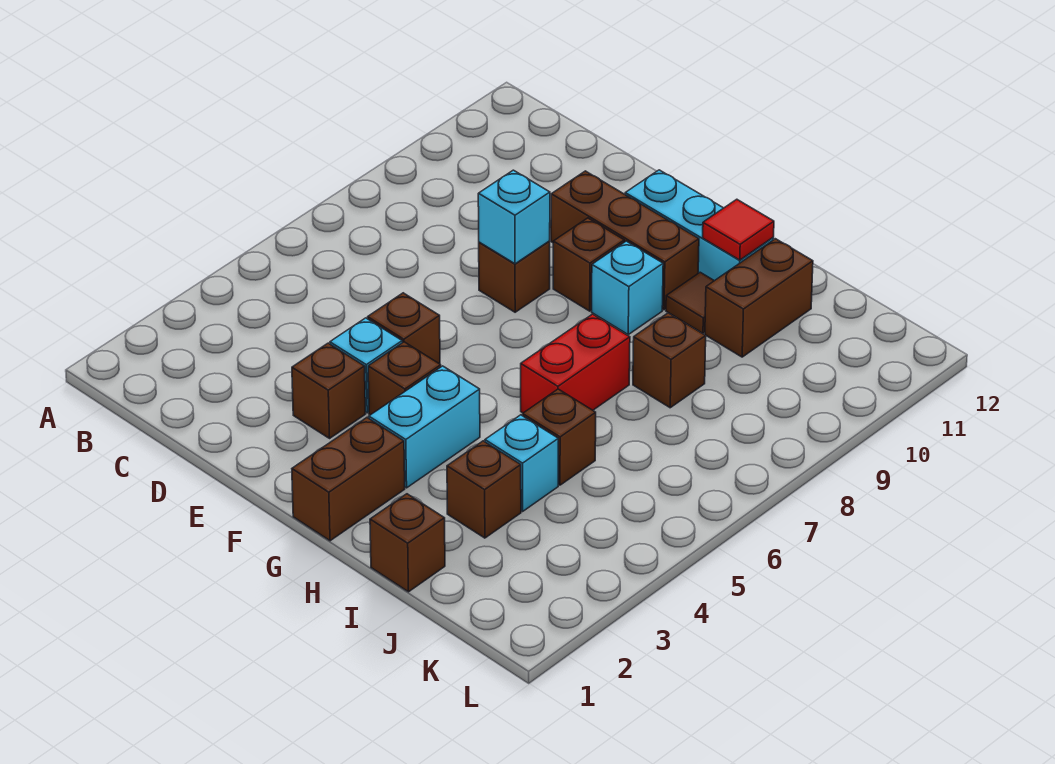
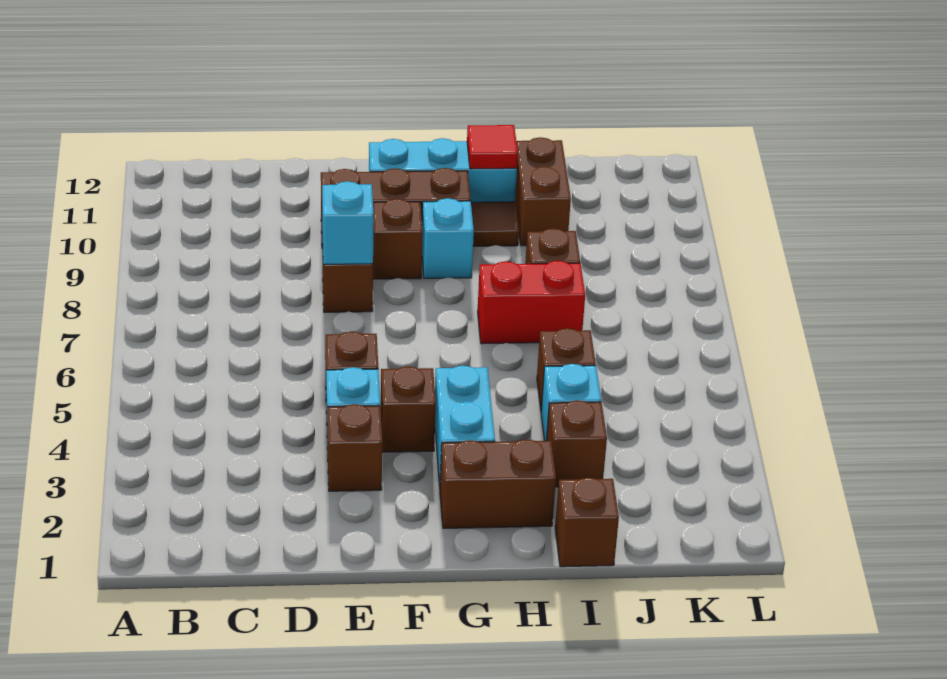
brown 1x2 brick [292,418,405,541] -> brown 1x2 brick turned to [440,439,556,528]
red 1x2 brick [521,314,630,413] -> red 1x2 brick turned to [478,261,585,344]

